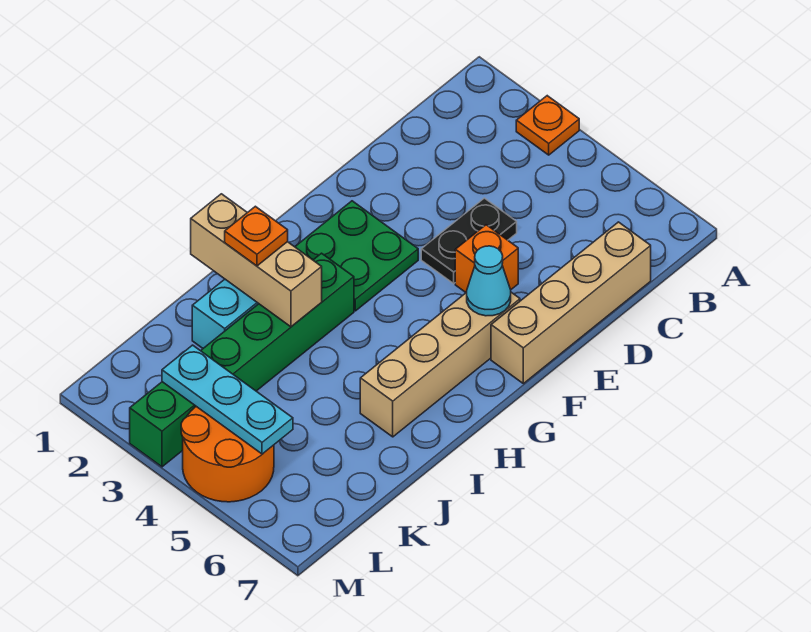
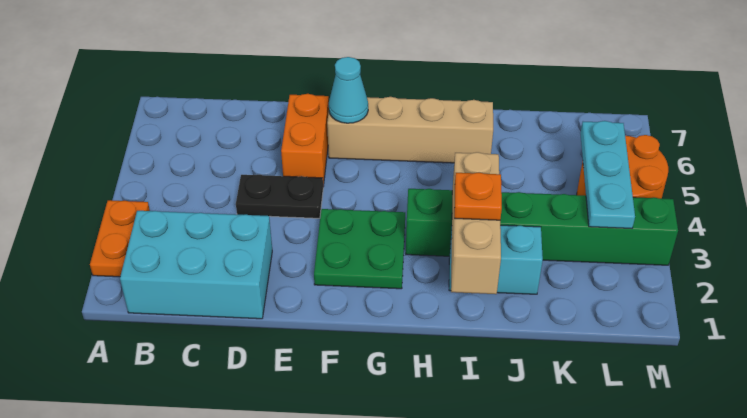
orange 1x1 plate [516,96,579,155] -> orange 1x2 plate [90,200,150,277]
none -> cyan 2x3 brick [120,211,272,319]
tan 1x4 brick [491,222,651,384] -> none
orange 1x1 brick [455,225,518,292] -> orange 1x2 brick [281,94,329,186]

